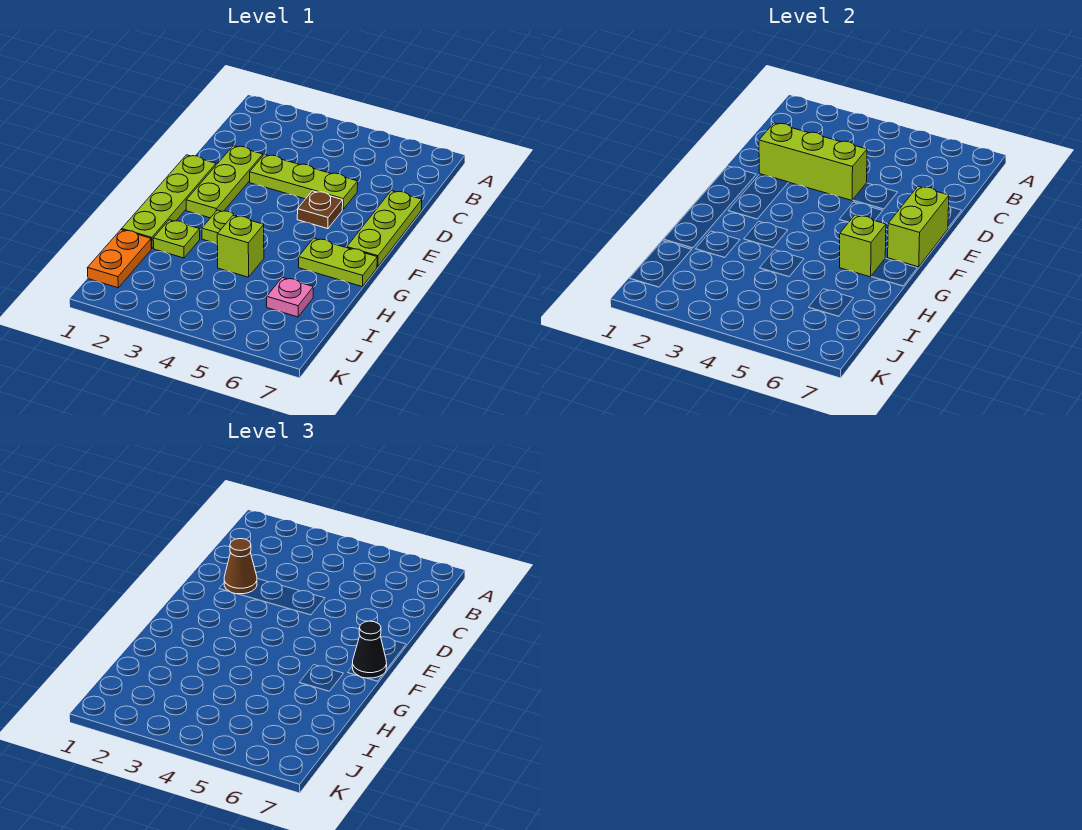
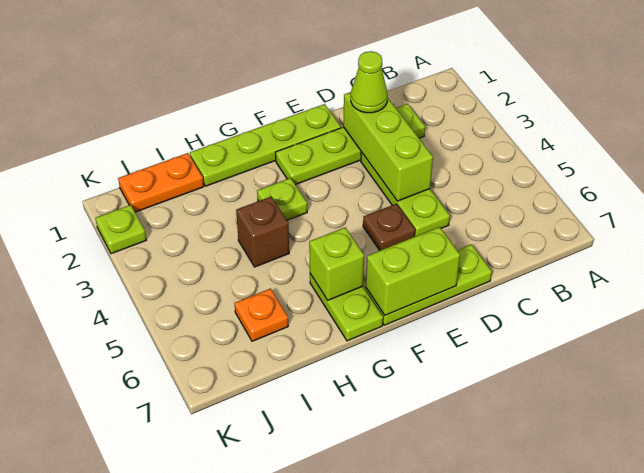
lime 1x3 plate [186,146,263,218] -> lime 1x4 plate [275,104,425,185]
brown 1x1 cone [224,539,257,594] -> lime 1x1 cone [351,51,388,113]
black 1x1 cone [352,621,387,678] -> none
lime 1x1 plate [153,220,200,258] -> lime 1x1 plate moved to [95,205,146,254]
lime 1x1 brick [217,215,264,277] -> brown 1x1 brick [236,197,289,267]
pink 1x1 plate [267,277,313,317] -> orange 1x1 plate [235,289,288,341]

